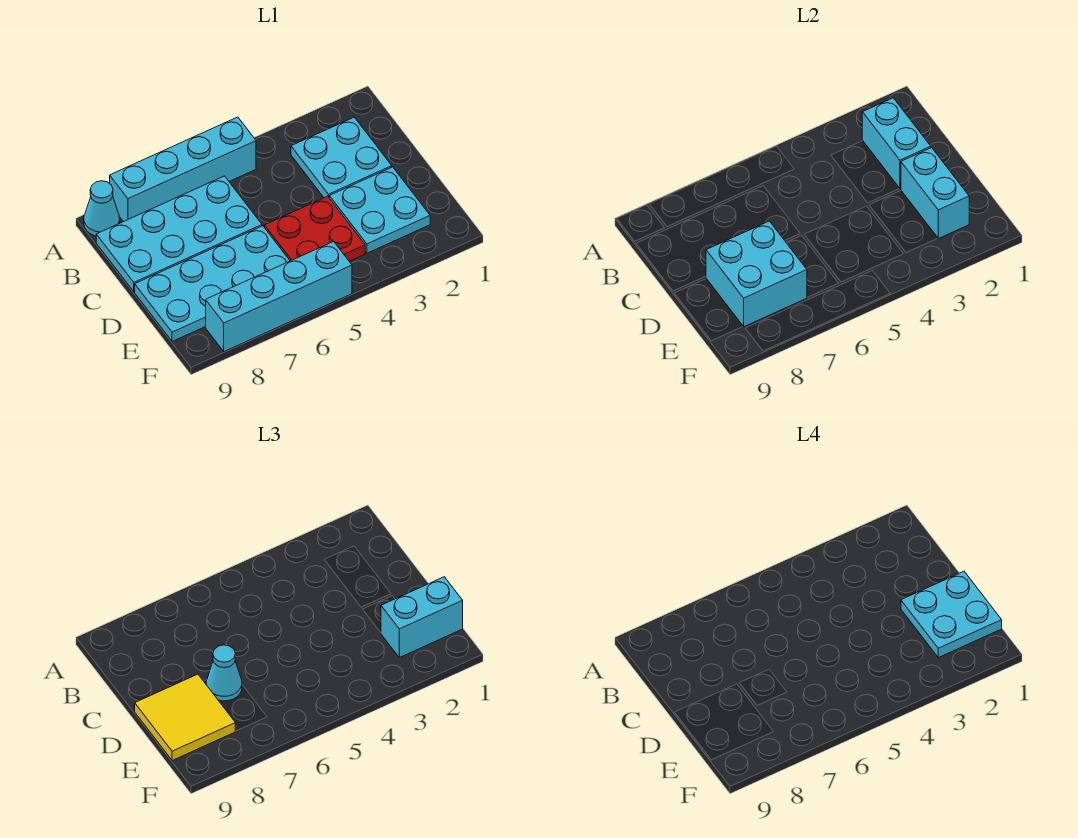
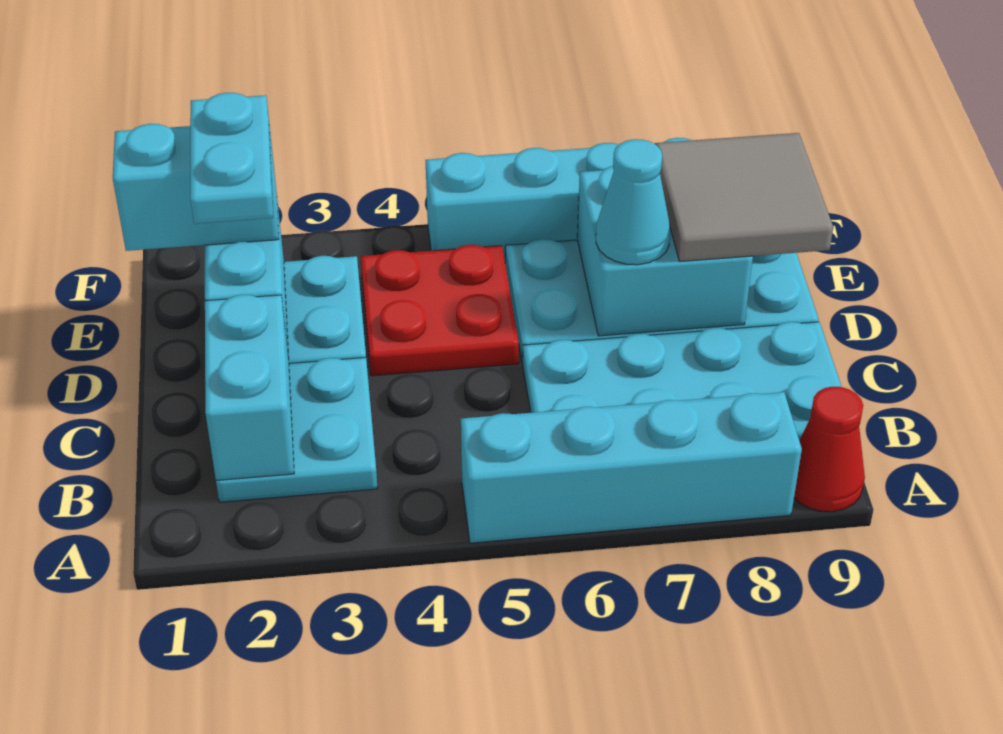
cyan 1x1 cone [84,181,120,236] -> red 1x1 cone [794,387,865,512]
cyan 2x2 plate [901,571,1002,658] -> cyan 1x2 plate [190,93,273,224]
yellow 2x2 tile [135,674,235,761] -> grey 2x2 tile [655,133,833,261]

